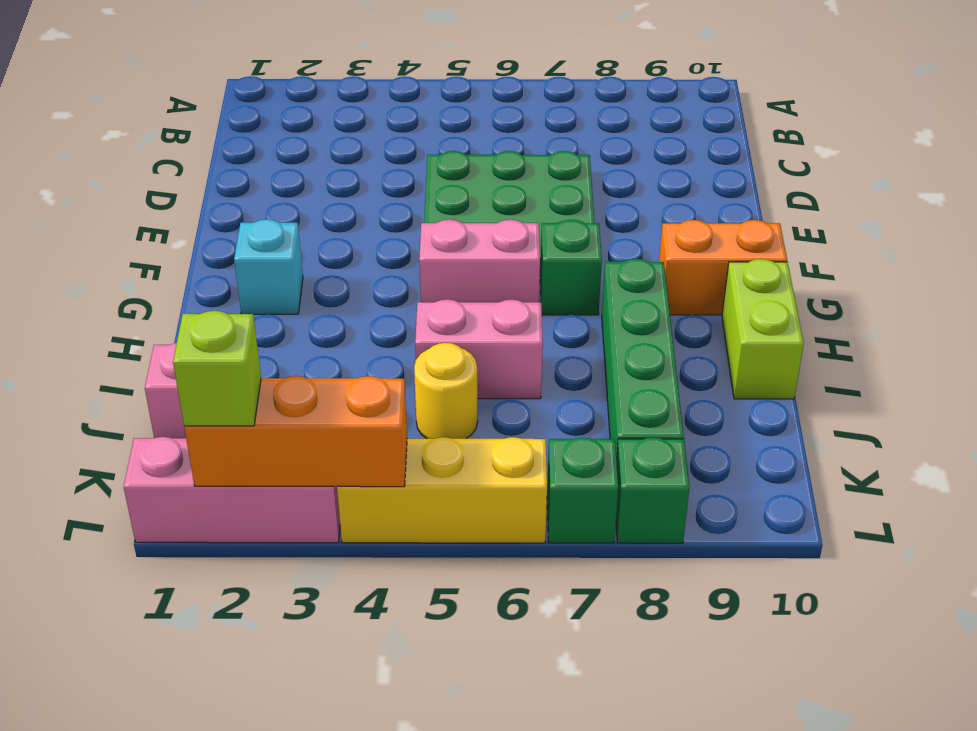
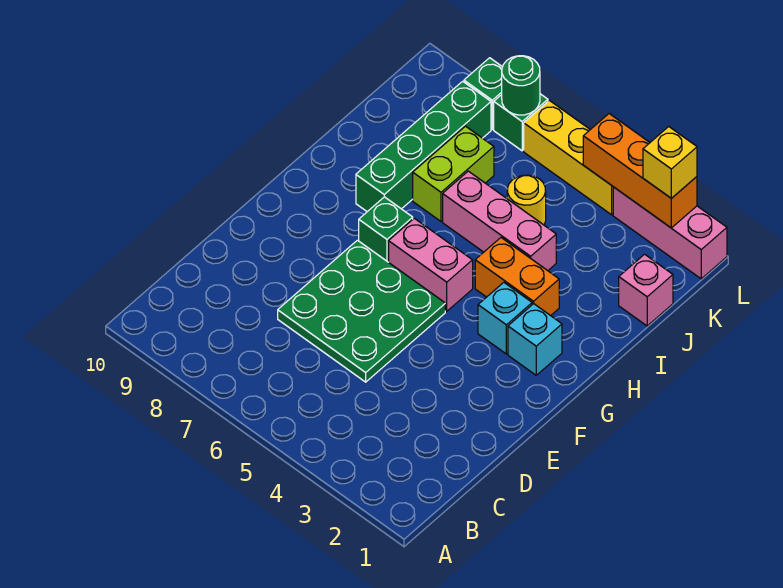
none -> cyan 1x1 brick [478,282,532,354]
orange 1x2 brick [659,220,787,315] -> orange 1x2 brick moved to [475,238,559,316]
lime 1x2 brick [722,259,804,399] -> lime 1x2 brick moved to [413,126,494,221]
pink 1x2 brick [415,299,543,399] -> pink 1x3 brick [443,171,556,271]
lime 1x1 brick [173,311,261,426] -> yellow 1x1 brick [643,127,697,198]
none -> green 1x1 round brick [502,56,540,115]

